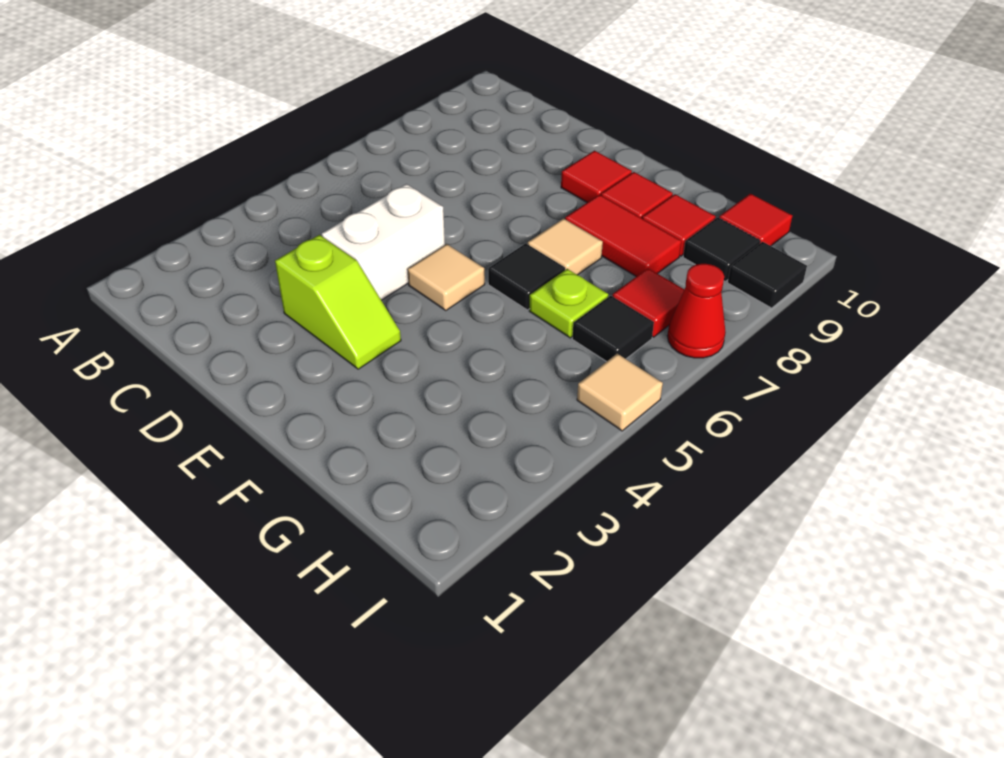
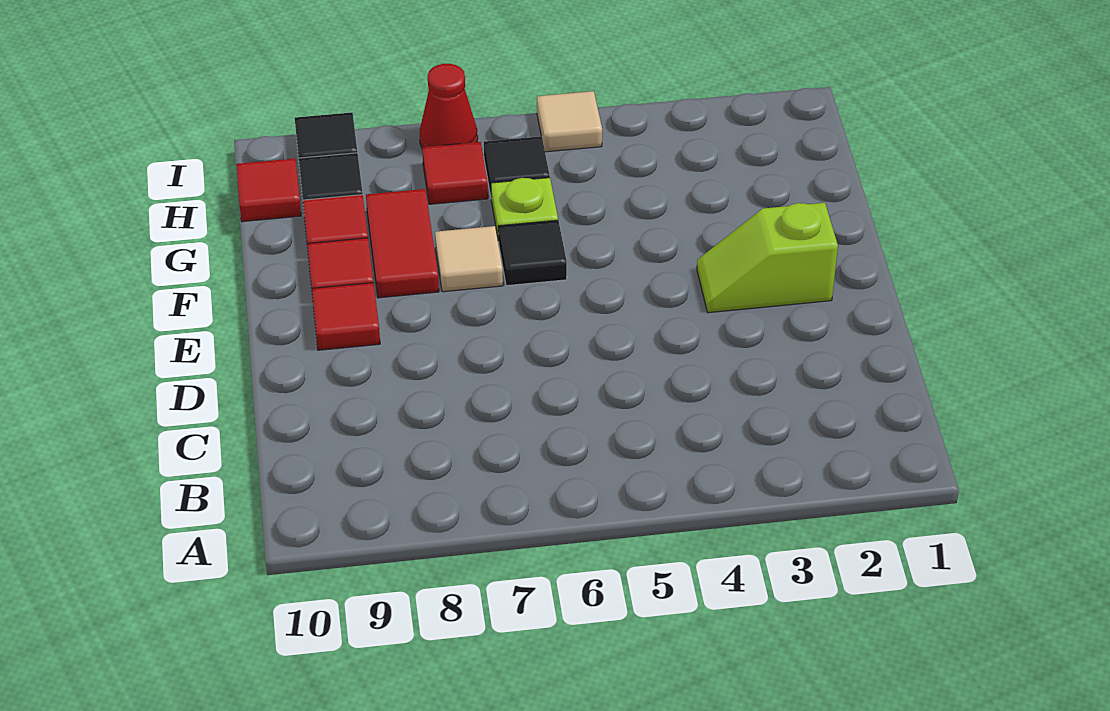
lime 1x2 slope [275,235,401,369] -> lime 1x2 slope turned to [697,203,838,313]
white 1x2 brick [322,184,445,300] -> none
tan 1x1 tile [407,244,485,310] -> none

